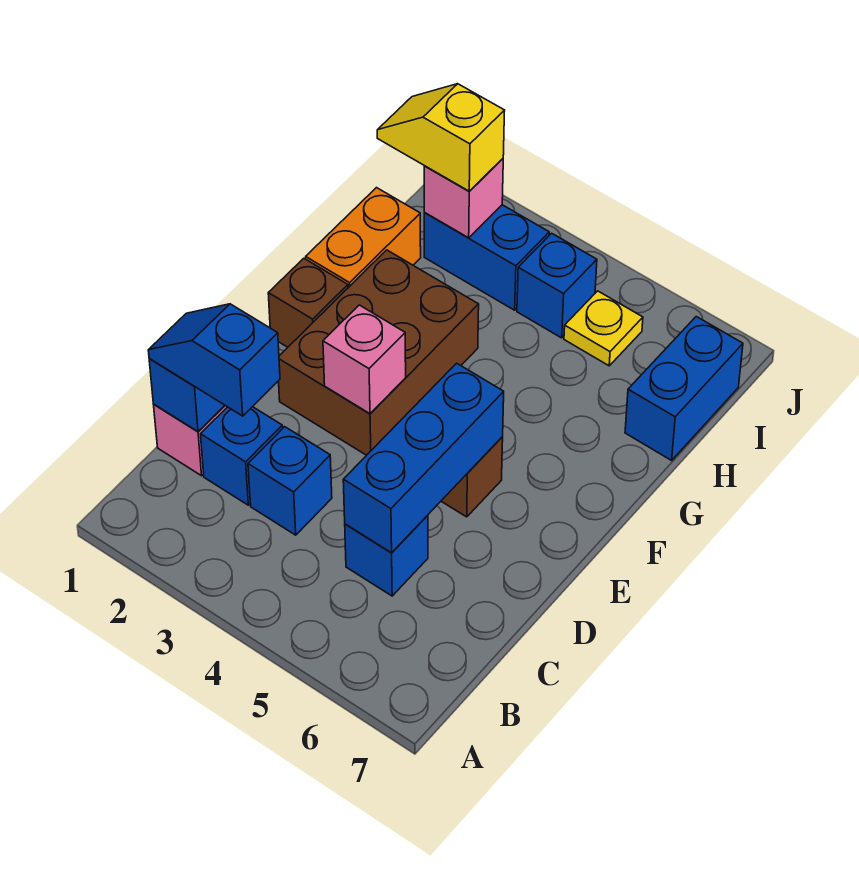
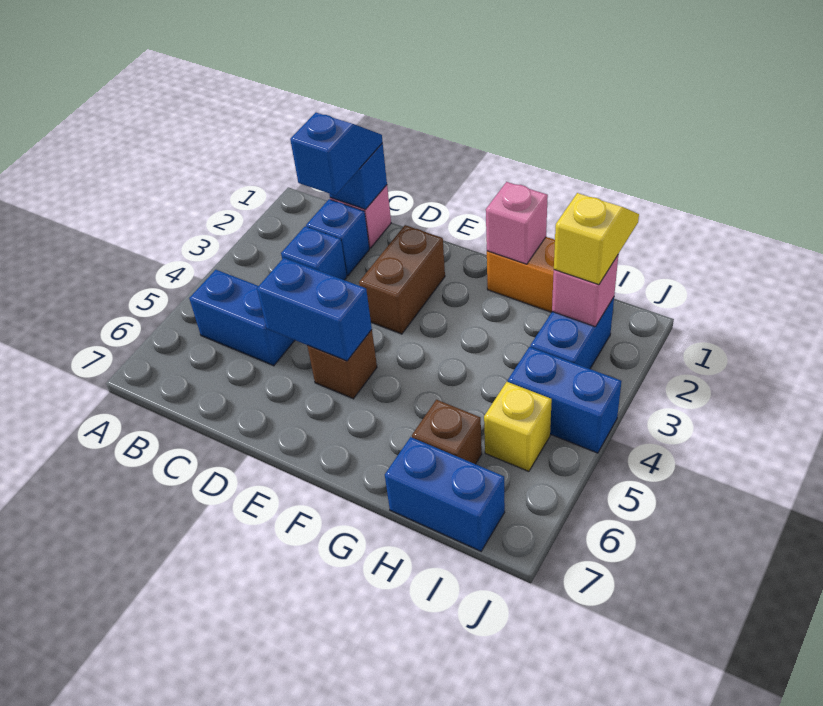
blue 1x1 brick [345,515,428,596] -> blue 1x2 brick [189,270,295,366]
blue 1x3 brick [343,363,504,553] -> blue 1x2 brick [257,258,372,361]
brown 2x3 brick [279,250,479,455] -> brown 1x2 brick [359,225,445,334]
pink 1x1 brick [323,305,406,414] -> pink 1x1 brick moved to [486,182,548,264]
brown 1x1 brick [268,258,348,347] -> brown 1x1 brick moved to [412,400,482,464]
blue 1x1 brick [517,233,597,338] -> blue 1x2 brick [508,347,622,453]
yellow 1x1 plate [564,291,643,366] -> yellow 1x1 brick [484,382,552,471]

